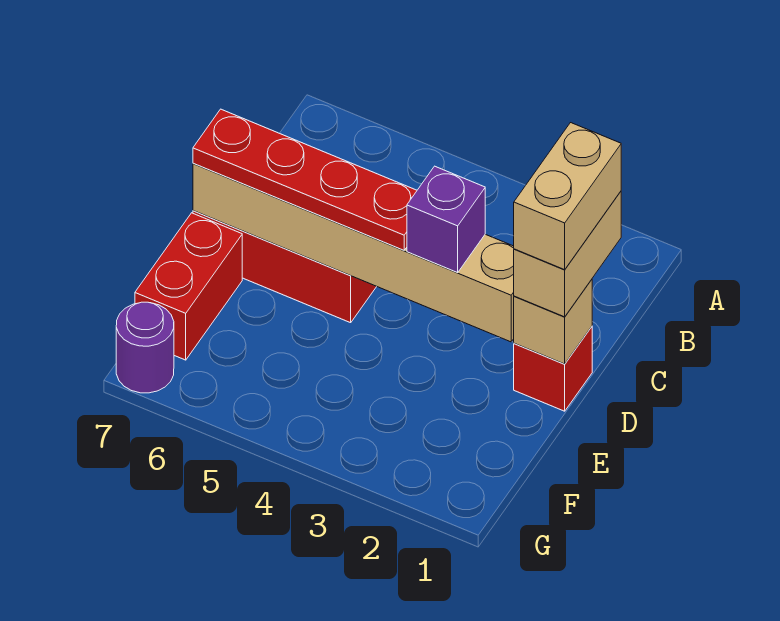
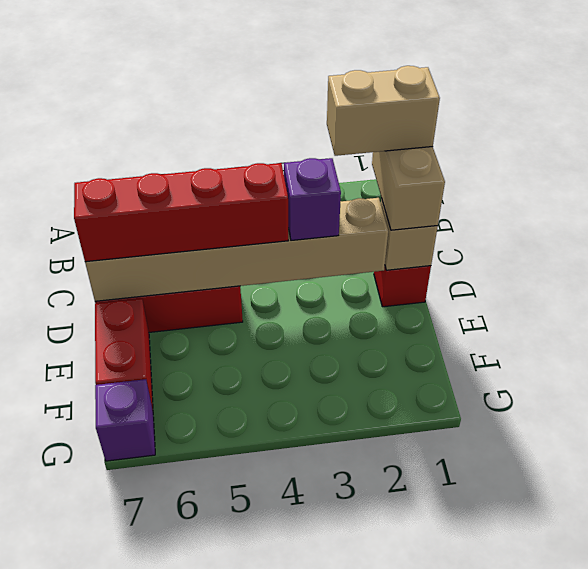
tan 1x2 brick [514,123,621,270] -> tan 1x2 brick turned to [327,66,440,156]
red 1x4 plate [193,109,417,250] -> red 1x4 brick [74,163,288,262]
purple 1x1 round brick [116,302,174,393] -> purple 1x1 brick [95,379,155,461]

